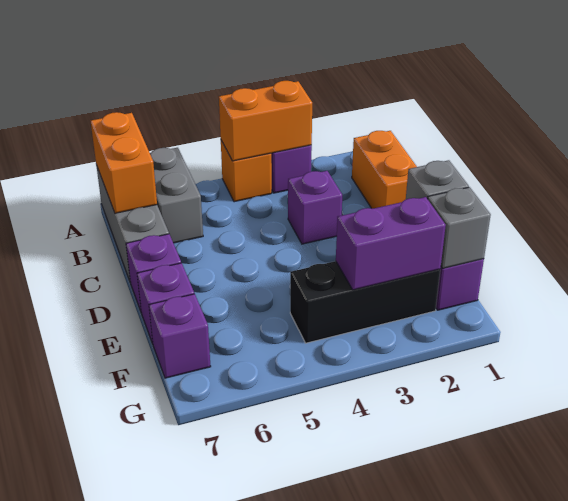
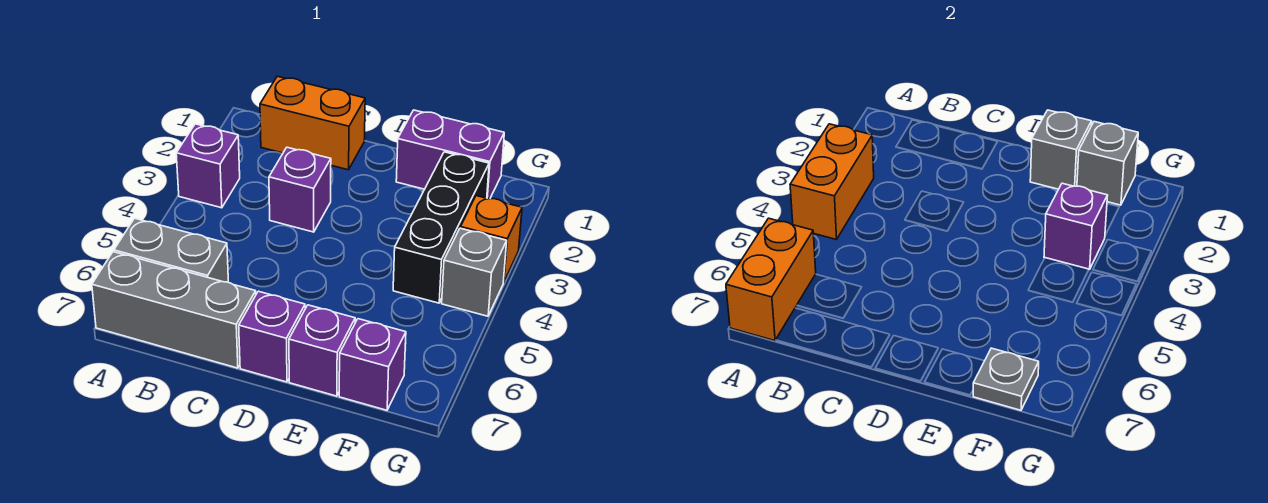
orange 1x1 brick [221,141,272,202] -> orange 1x1 brick moved to [461,196,522,282]
orange 1x2 brick [91,112,157,213] -> orange 1x2 brick turned to [726,218,816,341]
purple 1x2 brick [336,197,446,290] -> purple 1x1 brick [1044,183,1108,270]
none -> grey 1x1 plate [973,348,1039,410]
none -> grey 1x1 brick [442,228,507,316]

